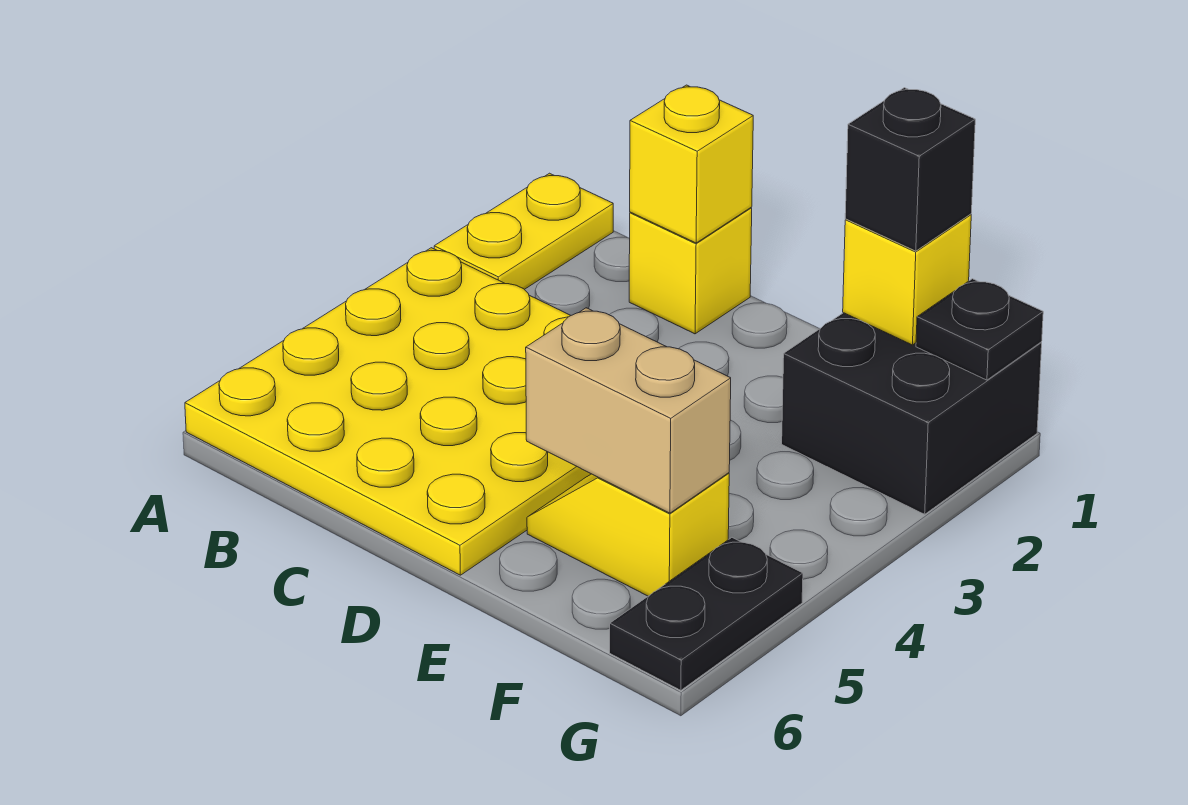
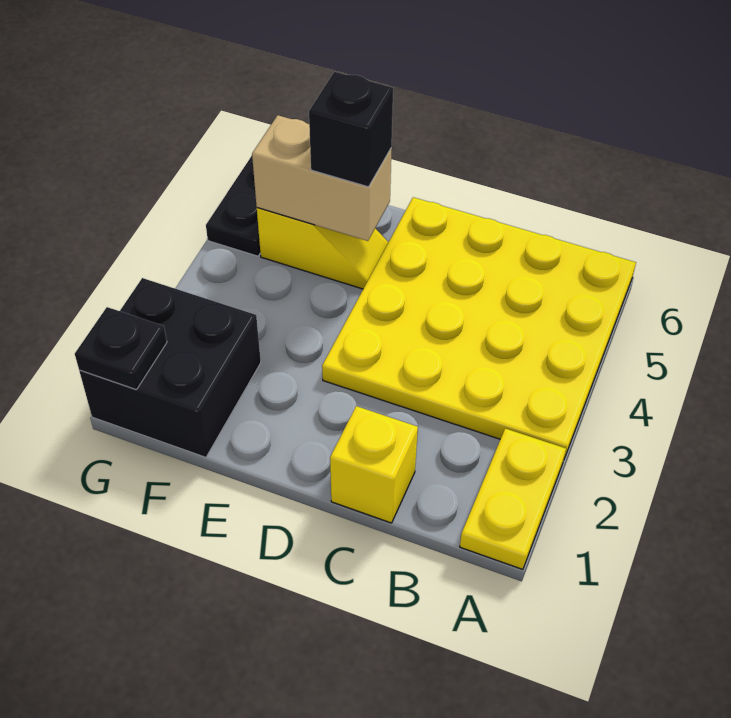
yellow 1x1 brick [630,85,753,243] -> none
yellow 1x1 brick [843,214,971,345] -> none
black 1x1 brick [845,88,975,251] -> black 1x1 brick moved to [309,72,393,187]

